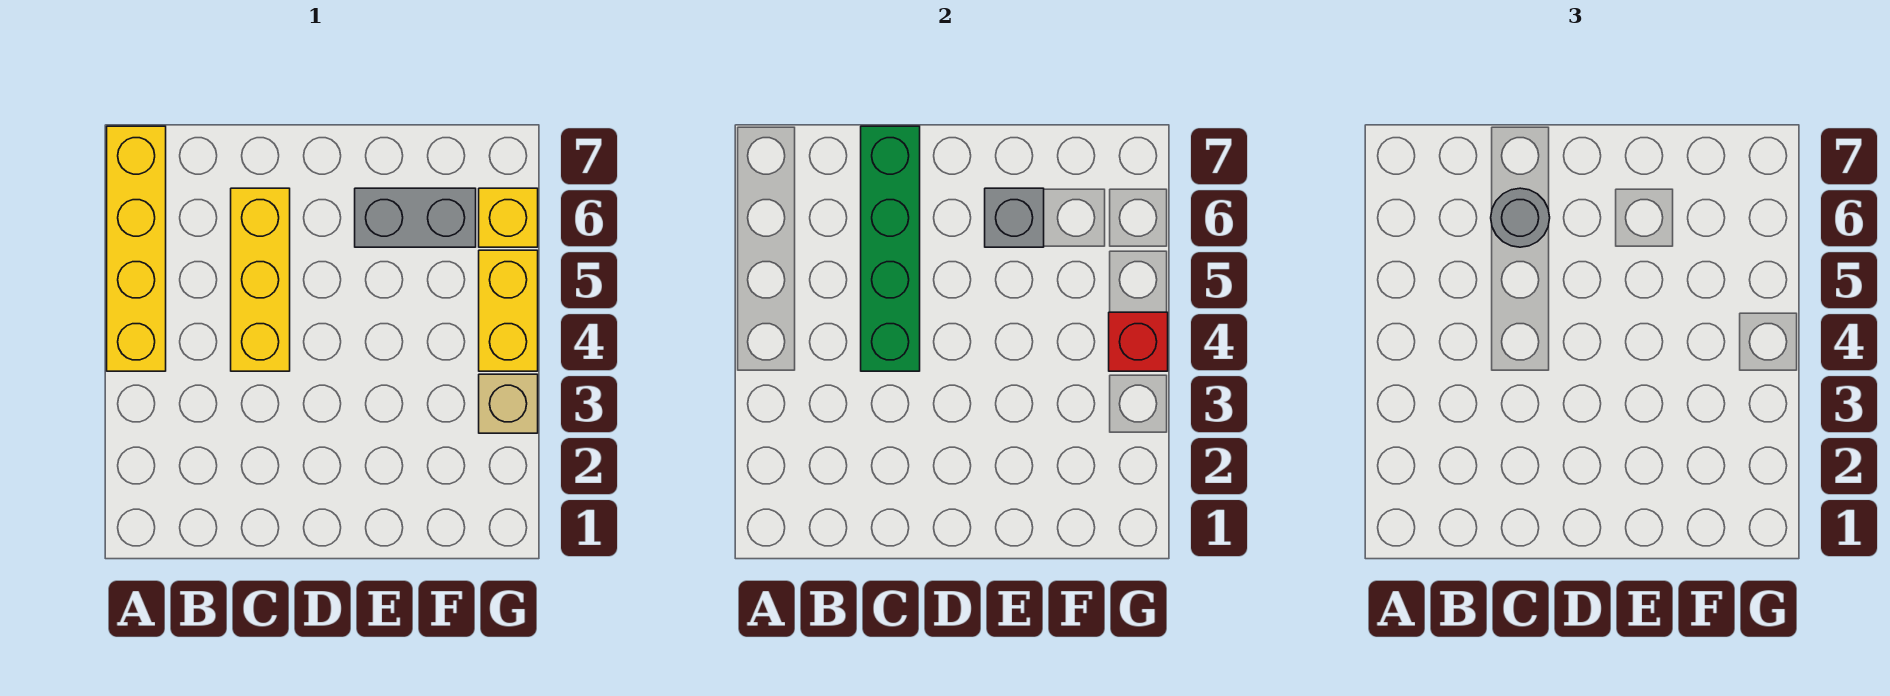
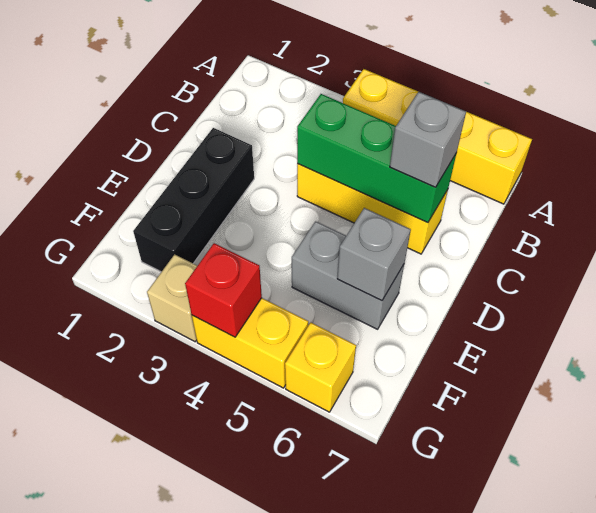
green 1x4 brick [861,126,920,371] -> green 1x3 brick [297,94,456,222]
grey 1x1 round brick [1491,188,1550,247] -> grey 1x1 brick [390,92,466,187]
none -> black 1x3 brick [133,128,254,272]
grey 1x2 brick [355,188,476,247] -> grey 1x2 brick turned to [292,221,404,329]

